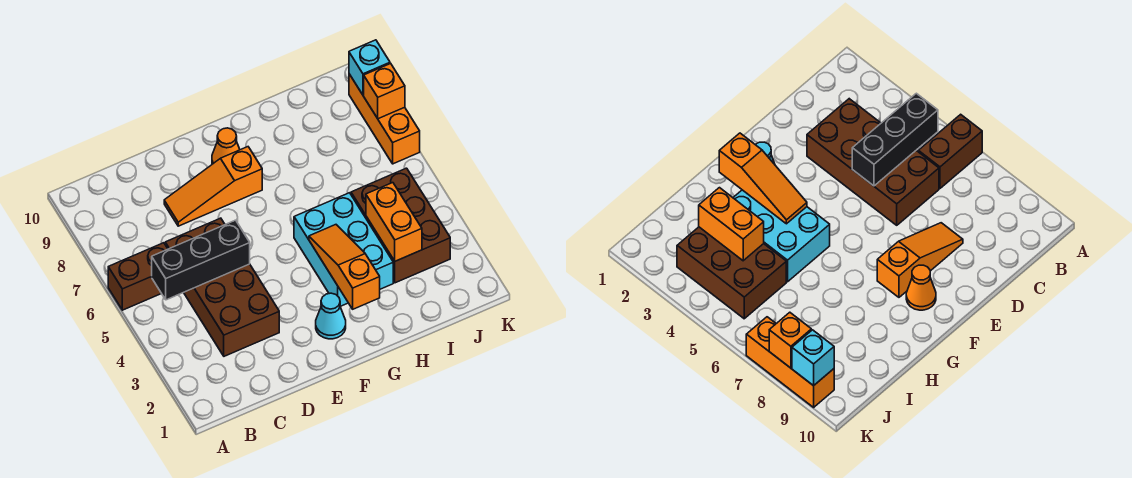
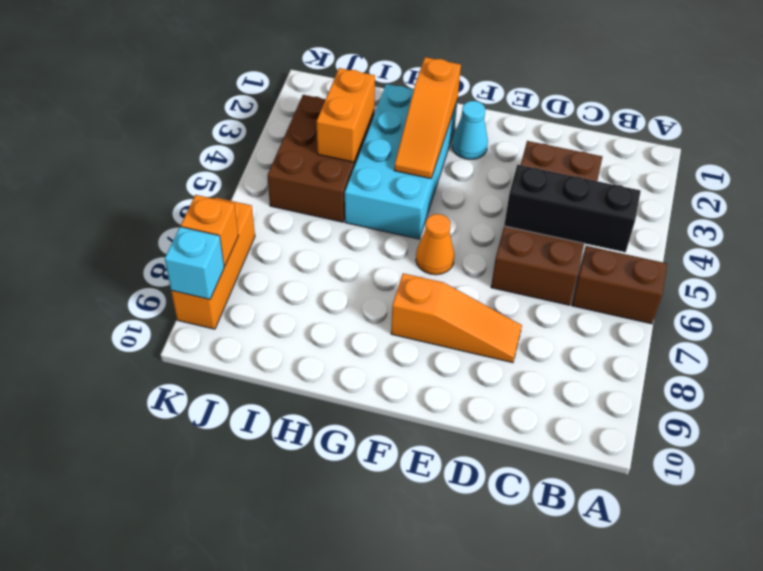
orange 1x1 cone [212,128,240,164] -> orange 1x1 cone moved to [416,214,454,275]
cyan 2x3 brick [294,193,393,306] -> cyan 2x4 brick [345,84,458,239]

